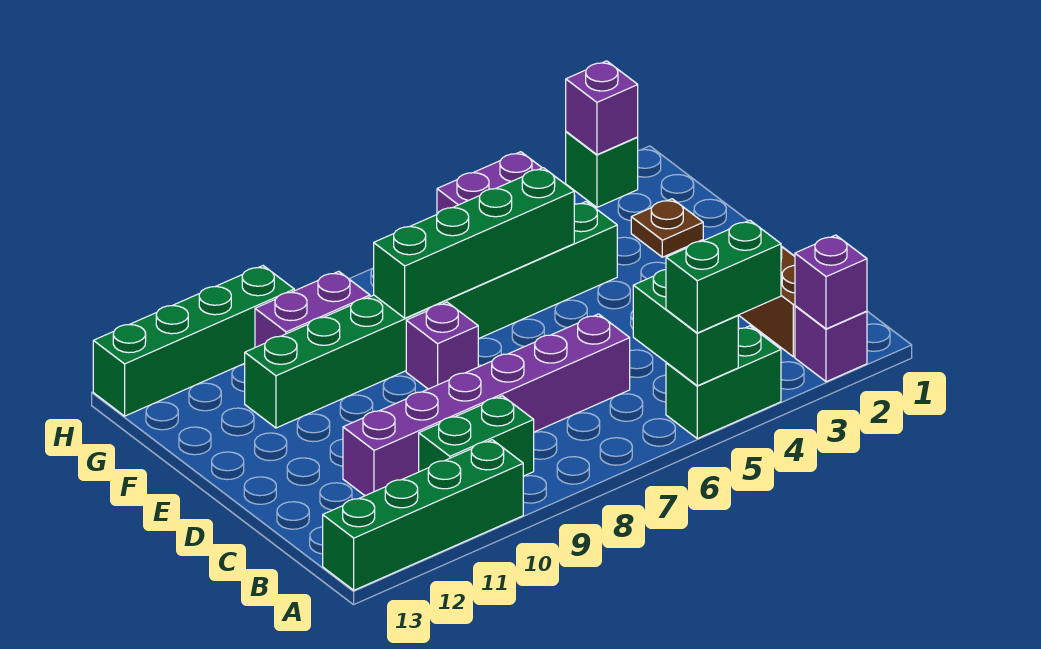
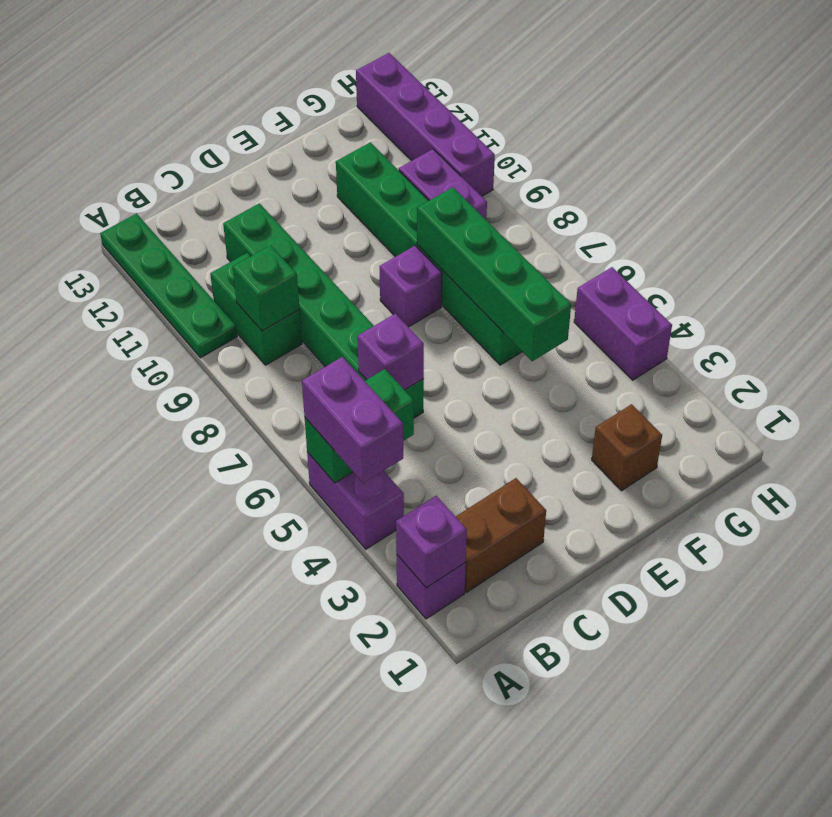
green 1x2 brick [666,326,781,439] -> purple 1x2 brick [307,452,404,549]
green 1x2 brick [666,220,781,333] -> purple 1x2 brick [302,357,403,483]
green 1x4 brick [323,440,523,590] -> green 1x4 plate [100,214,237,358]
purple 1x6 brick [343,314,630,496] -> green 1x6 brick [223,203,424,418]
brown 1x1 plate [631,199,703,257] -> brown 1x1 brick [592,404,662,491]
green 1x8 brick [245,202,617,428] -> green 1x6 brick [336,142,522,365]
green 1x1 brick [566,132,638,207] -> green 1x1 brick moved to [233,245,300,331]
purple 1x1 brick [566,61,638,155] -> purple 1x1 brick moved to [357,314,424,390]
green 1x4 brick [93,266,294,416] -> purple 1x4 brick [356,53,495,196]

